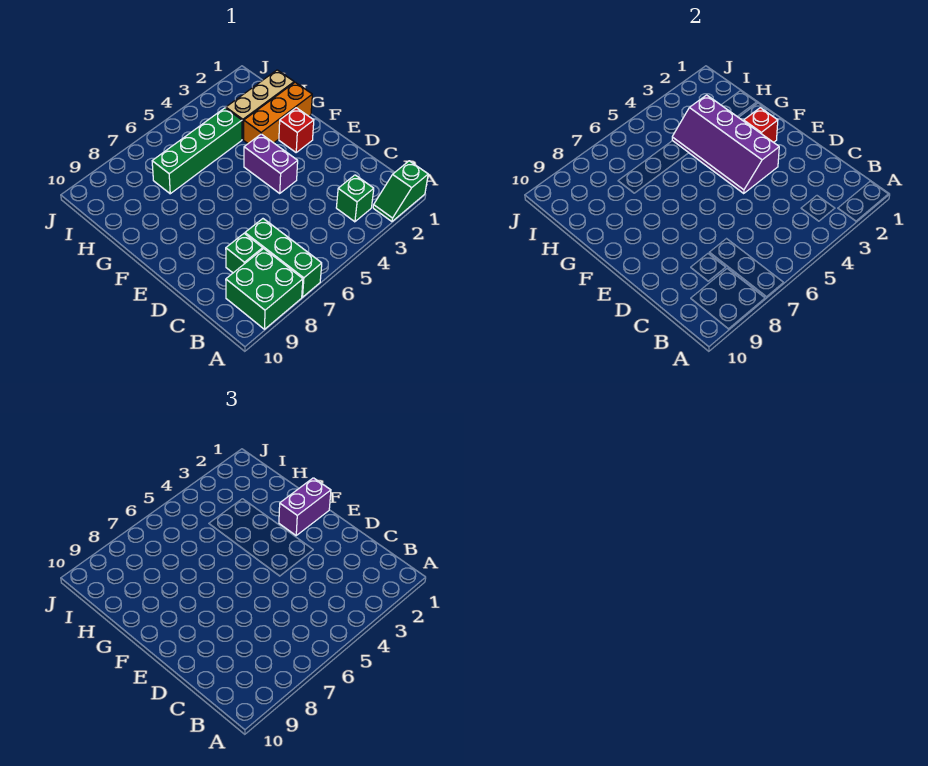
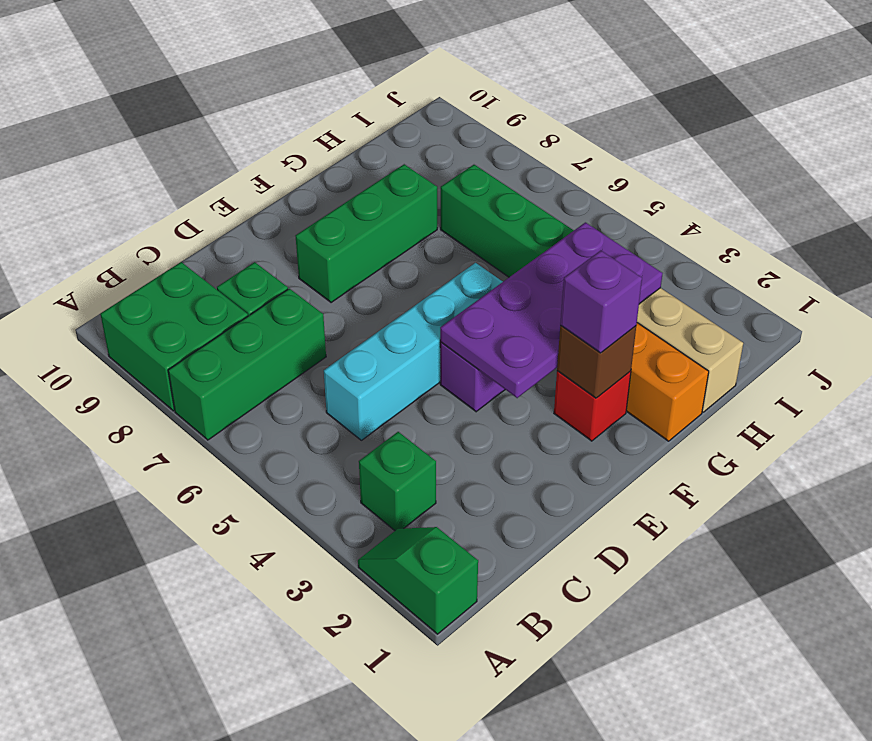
none -> cyan 1x4 brick [324,263,503,440]
purple 2x4 slope [672,95,779,193] -> purple 2x4 plate [440,222,663,398]
none -> green 1x3 brick [295,164,437,303]
purple 1x2 brick [279,478,331,535] -> purple 1x1 brick [560,250,642,353]
red 1x1 brick [744,108,778,142] -> brown 1x1 brick [557,325,636,398]

